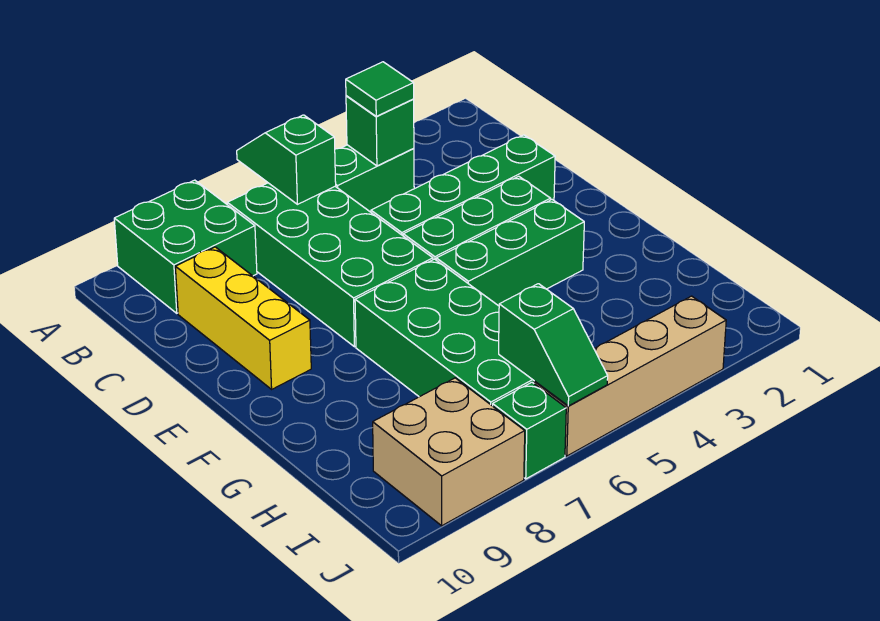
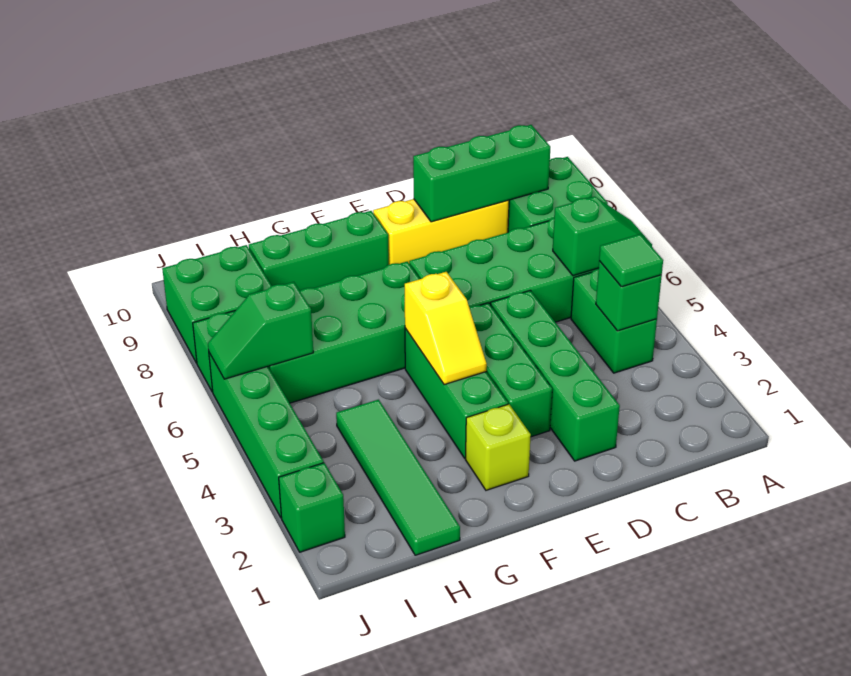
none -> green 1x3 brick [413,125,550,222]
none -> lime 1x1 brick [465,404,531,490]
none -> yellow 1x2 slope [405,272,487,385]
none -> green 1x3 brick [249,211,389,291]
none -> green 1x4 tile [336,400,460,555]
tan 2x2 brick [373,378,525,526] -> green 2x2 brick [162,245,272,363]
none -> green 1x1 brick [279,463,345,552]
tan 1x4 brick [534,296,726,456] -> green 1x4 brick [209,353,324,518]

